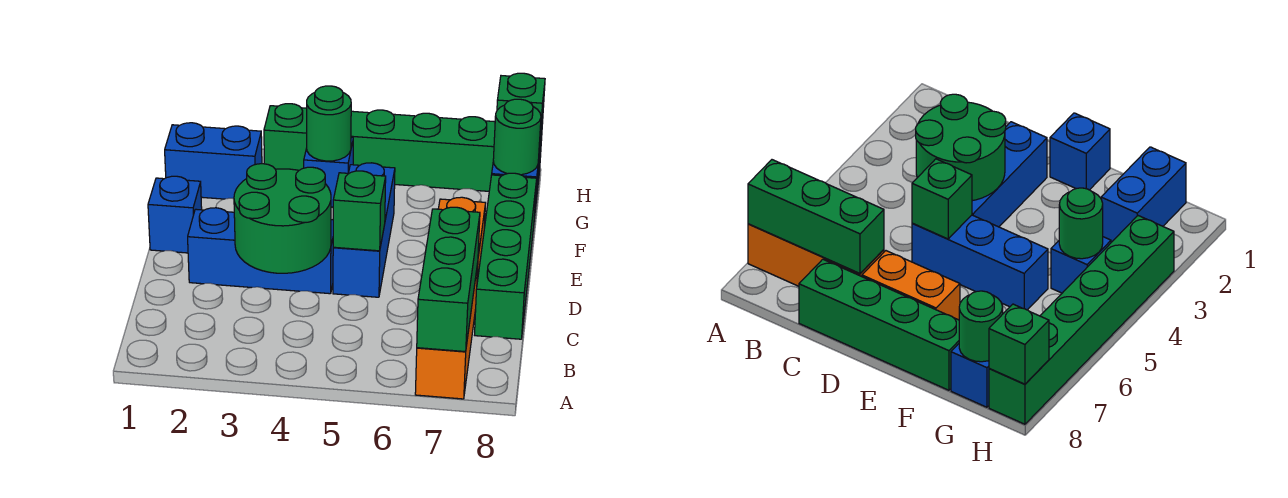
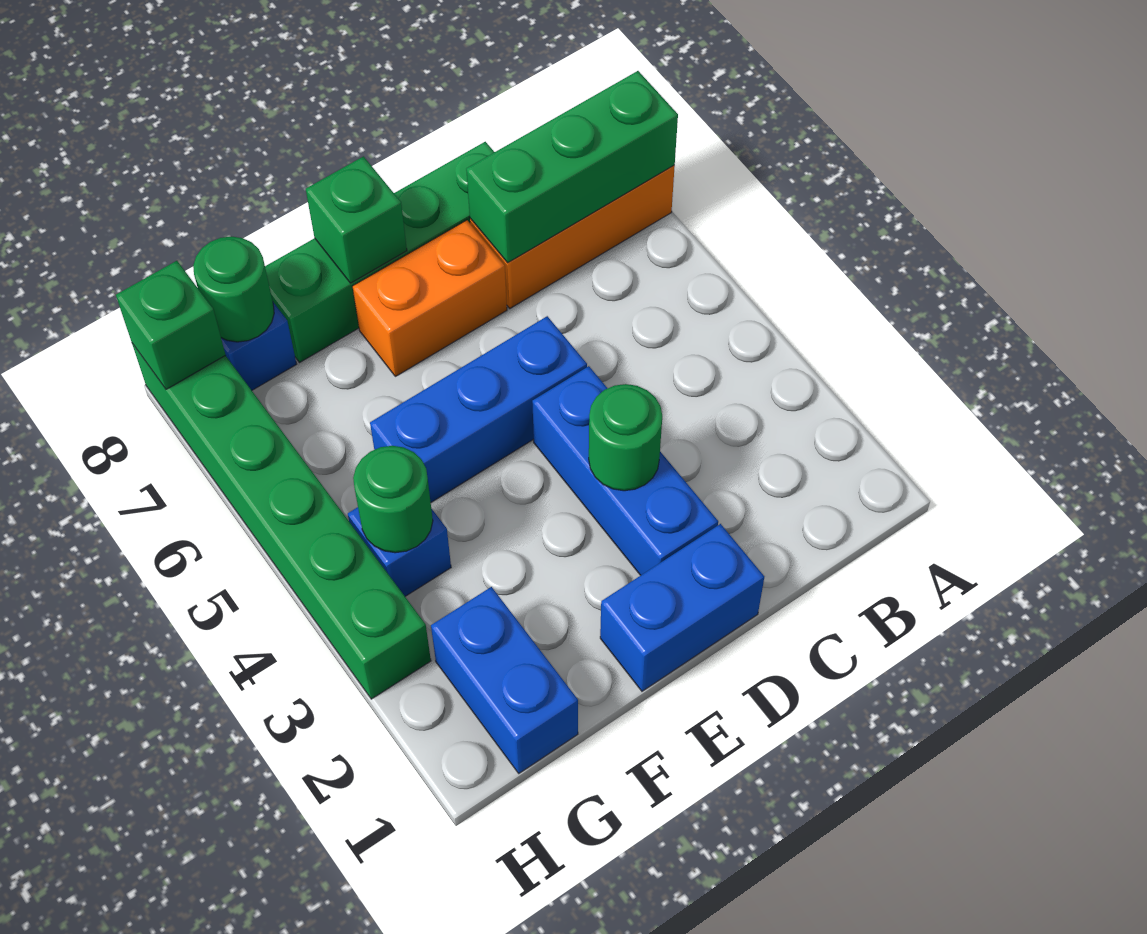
green 2x2 round brick [234,164,331,273] -> green 1x1 round brick [589,384,662,491]
green 1x1 brick [333,171,386,251] -> green 1x1 brick moved to [306,156,407,283]
blue 1x1 brick [148,176,202,253] -> blue 1x2 brick [600,524,764,691]

